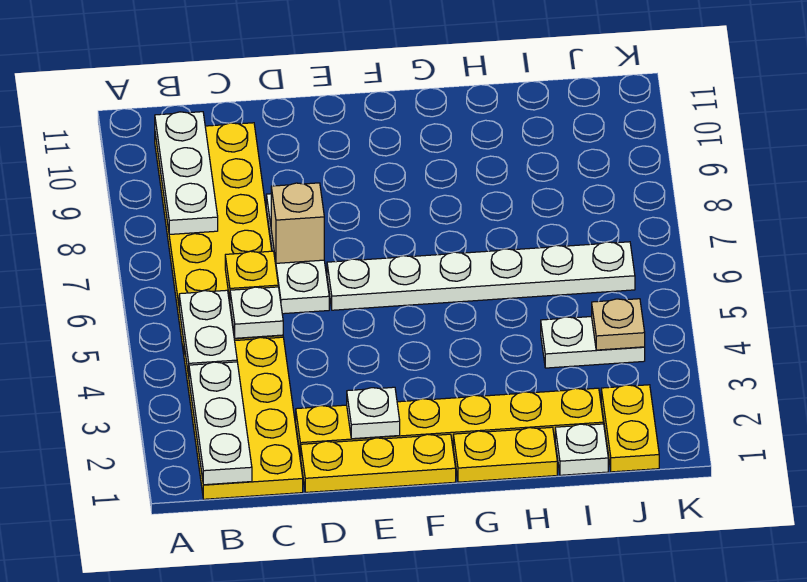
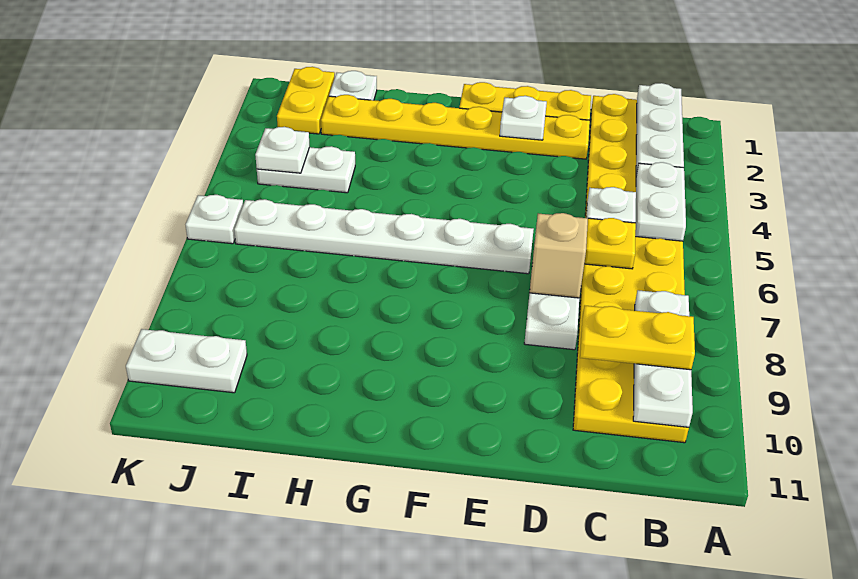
yellow 1x2 plate [453,427,557,482] -> yellow 1x2 plate moved to [580,306,695,370]
tan 1x1 plate [592,299,645,350] -> white 1x1 plate [255,127,310,173]
none -> white 1x2 plate [126,329,247,393]
none -> white 1x1 plate [186,195,243,244]

